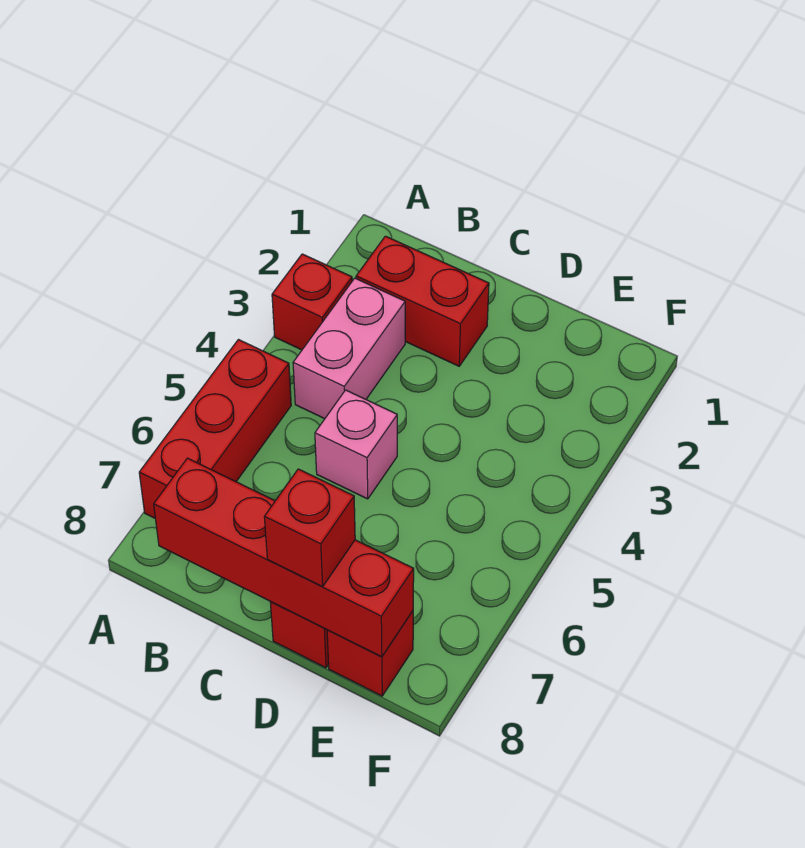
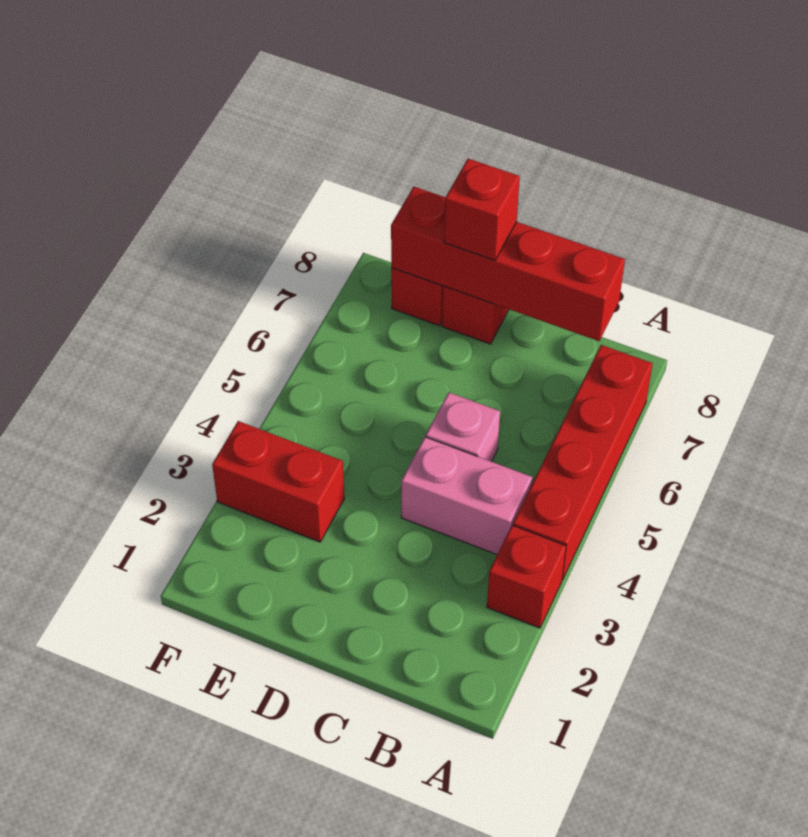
red 1x3 brick [139,340,291,518] -> red 1x4 brick [513,345,653,580]
red 1x2 brick [356,236,489,366] -> red 1x2 brick moved to [212,421,344,542]
pink 1x2 brick [293,278,405,419] -> pink 1x2 brick turned to [401,437,532,555]

